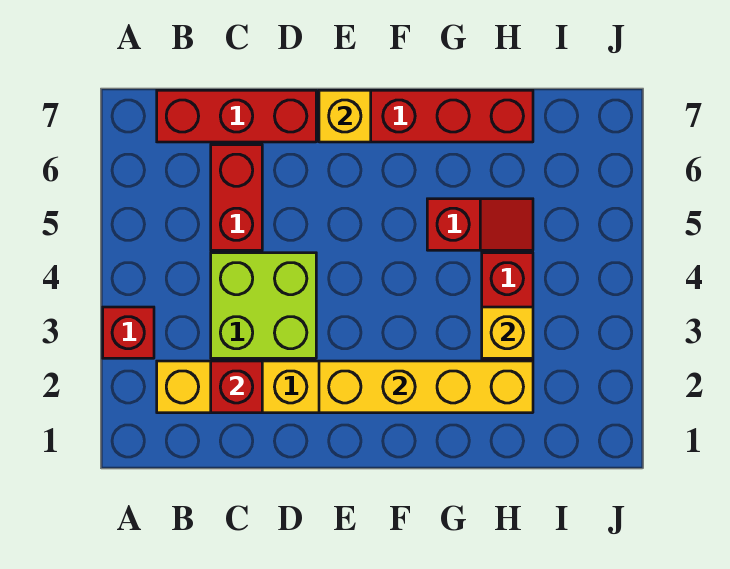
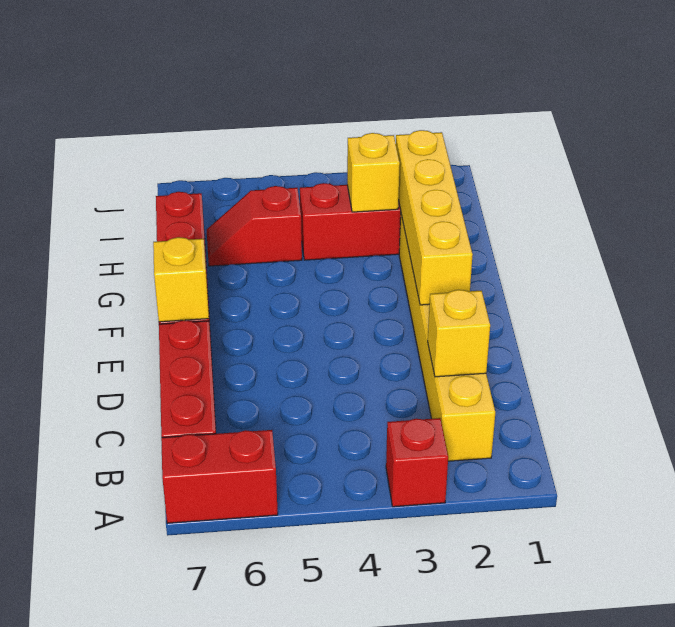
red 1x1 brick [211,361,262,413] -> yellow 1x1 brick [428,290,490,377]
lime 2x2 brick [211,253,316,358] -> none
red 1x2 brick [211,145,262,250] -> red 1x2 brick moved to [161,430,278,523]
red 1x2 slope [427,199,533,250] -> red 1x2 slope turned to [207,186,302,266]

